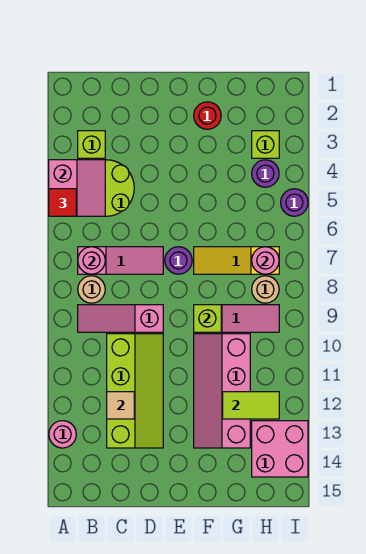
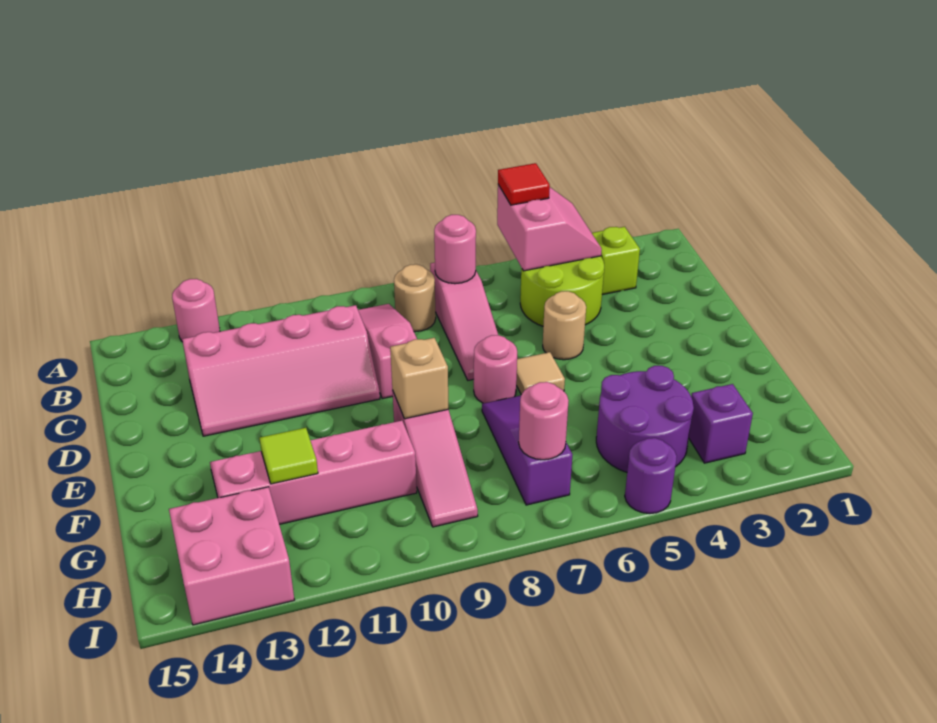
pink 2x2 slope [49,160,105,216] -> pink 2x2 slope turned to [497,185,602,271]
lime 2x4 slope [107,334,163,448] -> pink 2x4 slope [182,305,380,436]
tan 1x1 tile [107,392,134,419] -> tan 1x1 tile moved to [516,352,565,395]
purple 1x1 round brick [165,247,192,274] -> pink 1x1 round brick [474,335,517,403]
red 1x1 round brick [194,102,221,129] -> none
yellow 1x3 slope [194,247,279,274] -> purple 1x3 slope [482,395,573,505]
lime 1x1 brick [194,305,221,332] -> tan 1x1 brick [390,338,448,419]
lime 1x2 tile [223,392,279,419] -> lime 1x1 tile [260,428,318,484]
lime 1x1 brick [252,131,279,158] -> purple 1x1 brick [689,384,753,463]
purple 1x1 round brick [252,160,279,187] -> purple 2x2 round brick [596,366,694,472]
tan 1x1 round brick [252,276,279,303] -> tan 1x1 round brick moved to [543,291,586,360]

